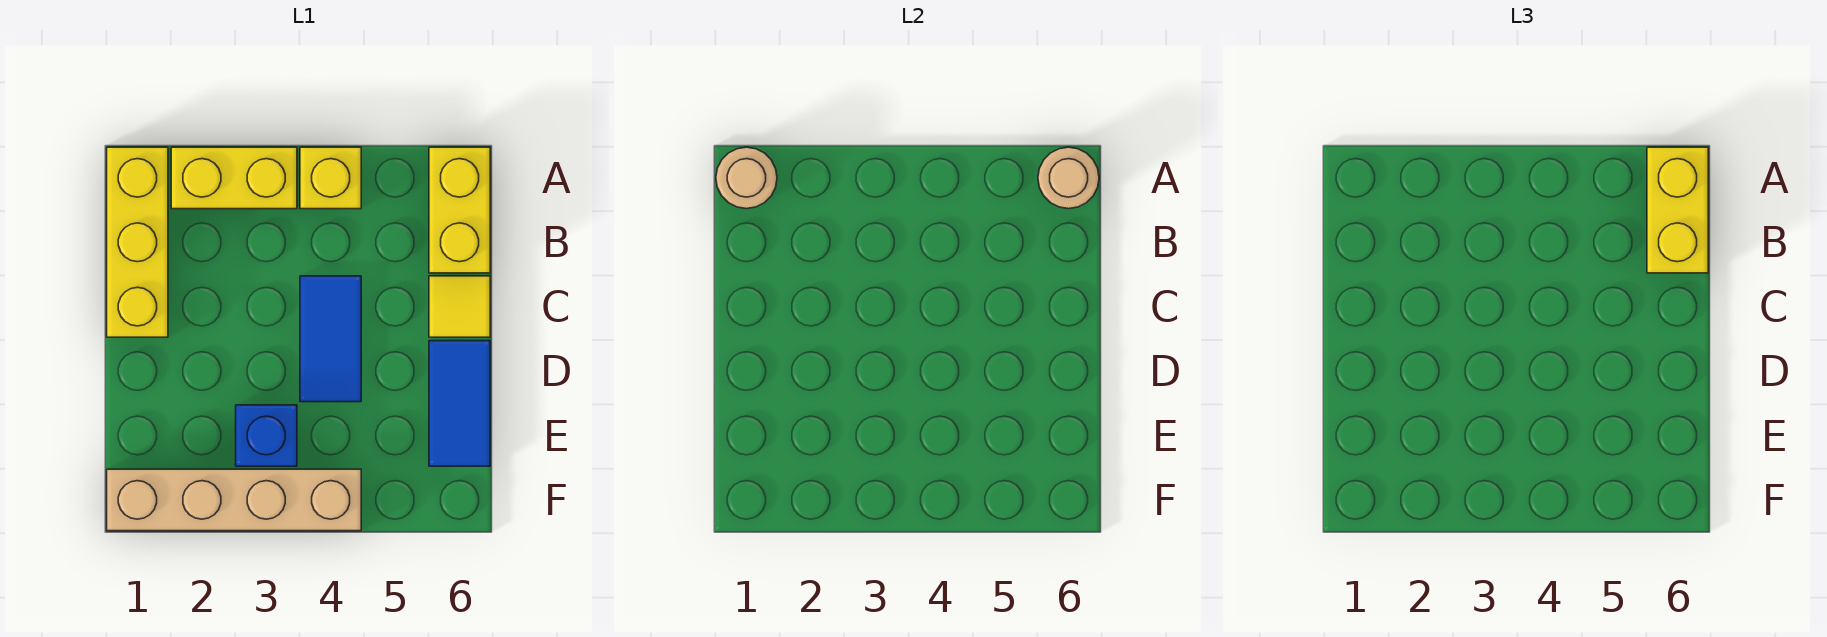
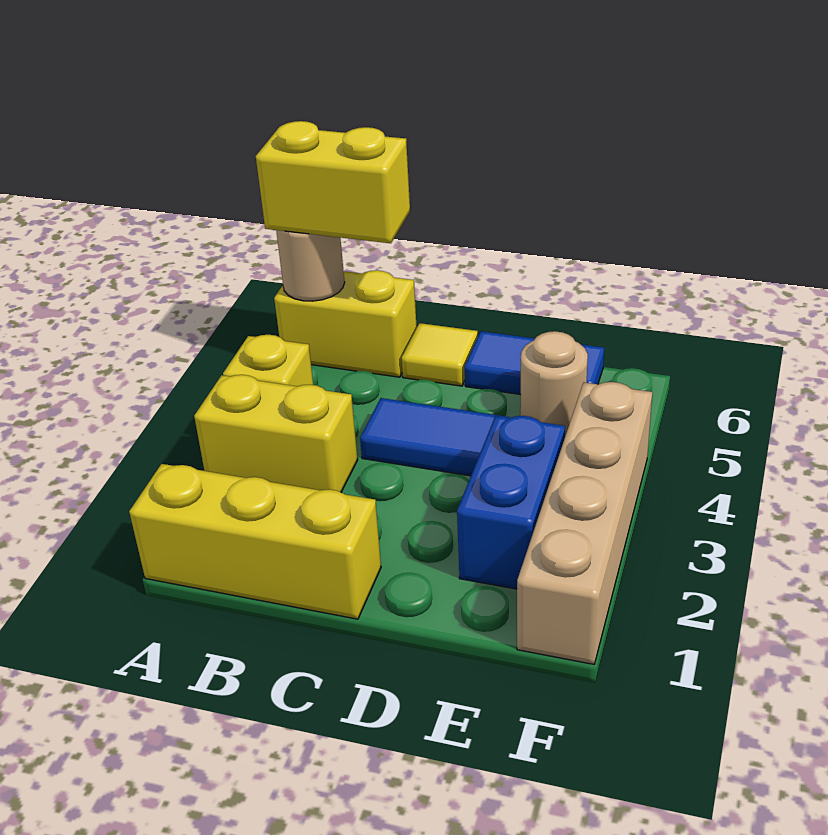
tan 1x1 round brick [716,147,777,209] -> tan 1x1 round brick moved to [520,331,588,436]
yellow 1x2 brick [171,147,297,209] -> yellow 1x2 brick turned to [194,375,358,492]
blue 1x1 brick [236,405,297,466] -> blue 1x2 brick [457,416,565,589]

